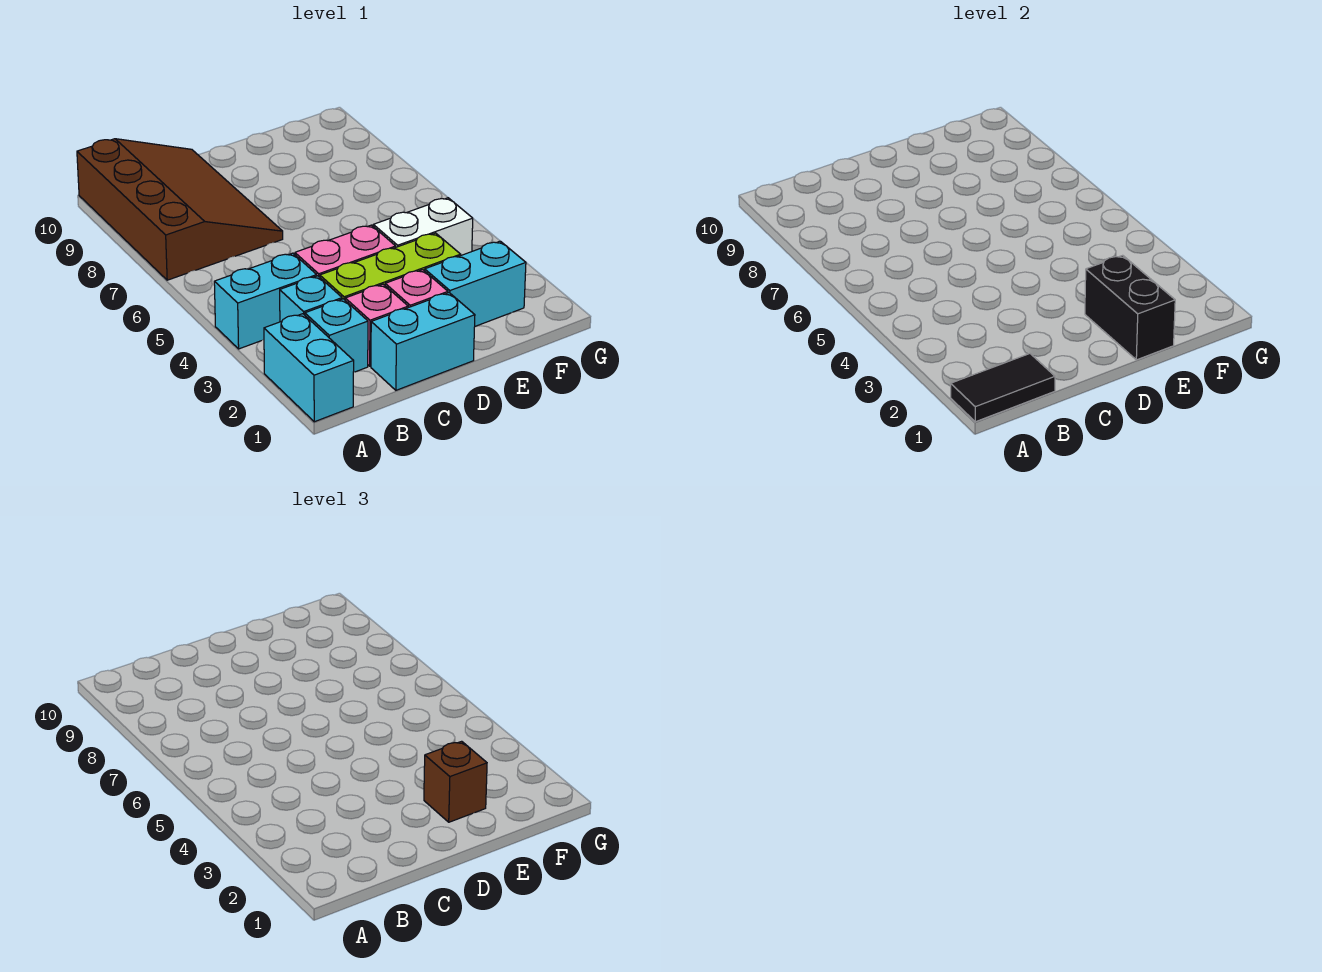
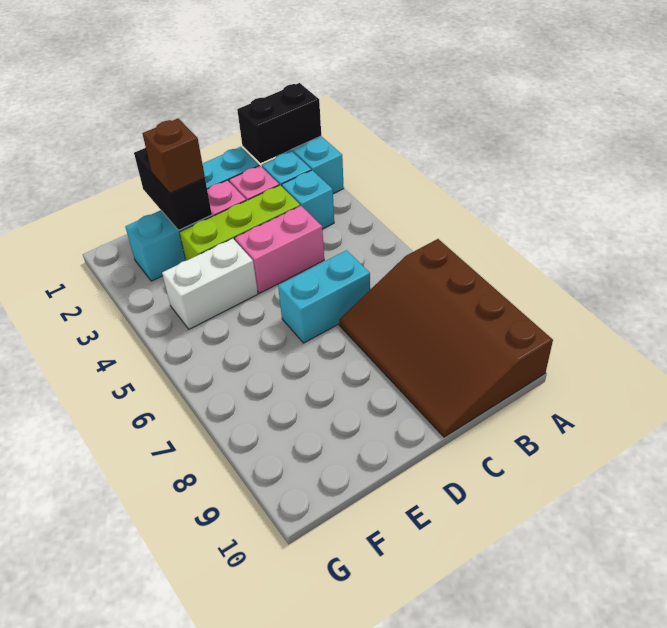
black 1x2 tile [951,354,1055,422] -> black 1x2 brick [237,83,321,163]
cyan 1x2 brick [214,253,317,349] -> cyan 1x2 brick moved to [278,250,370,343]

